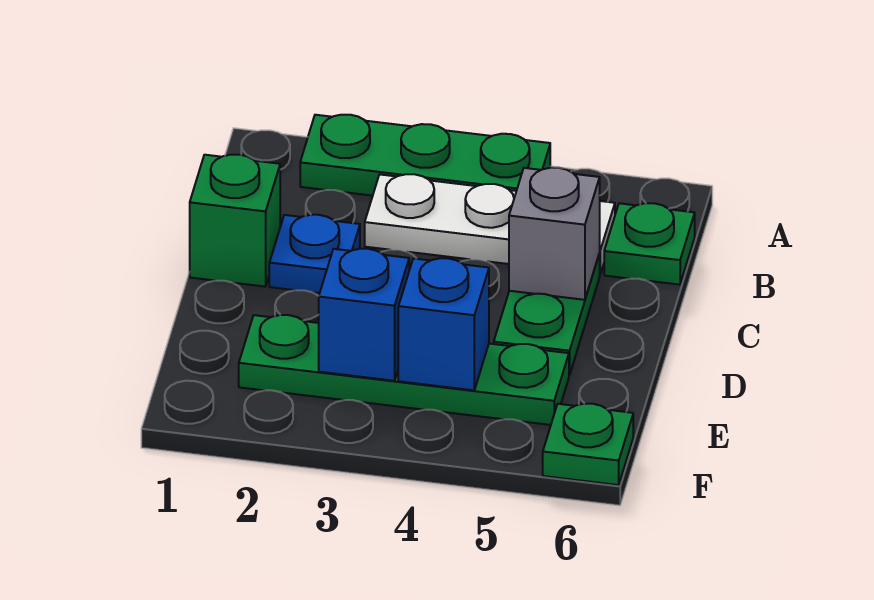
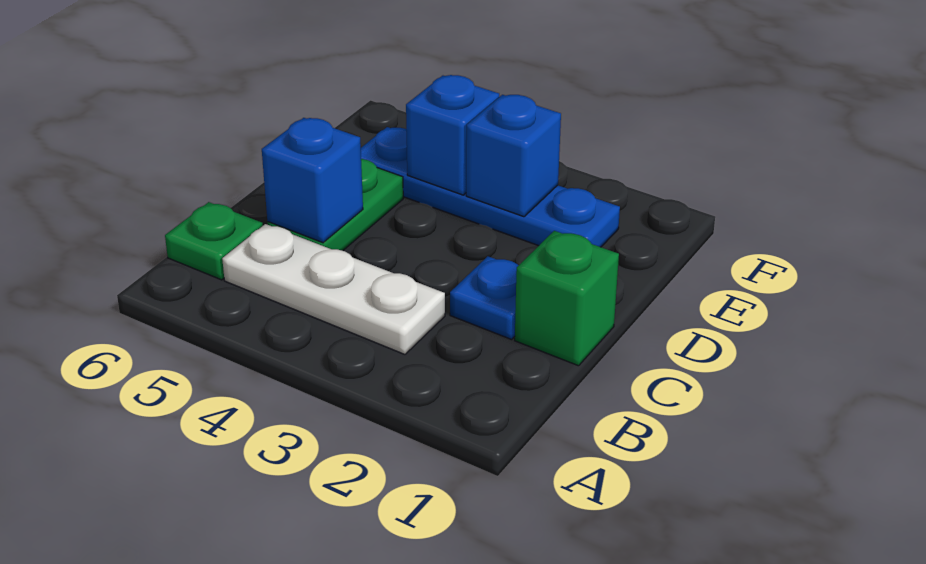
green 1x3 plate [300,115,550,196] -> none
grey 1x1 brick [509,168,600,300] -> blue 1x1 brick [262,118,363,243]
green 1x4 plate [239,315,569,425] -> blue 1x4 plate [361,127,620,247]
green 1x1 plate [543,404,633,485] -> none

